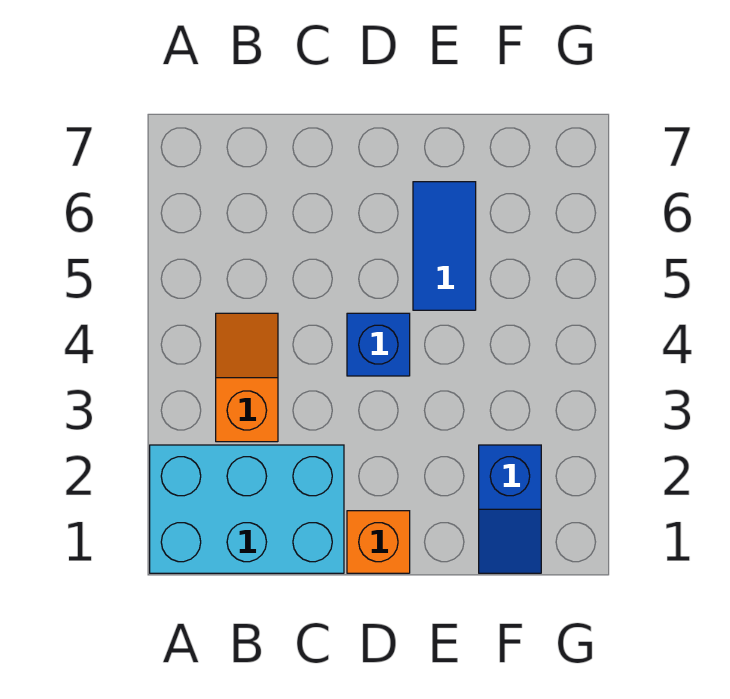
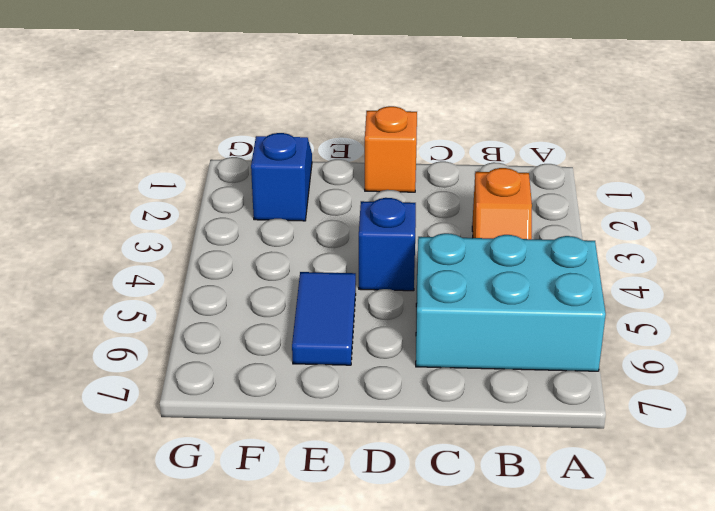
cyan 2x3 brick [150,445,344,573] -> cyan 2x3 brick moved to [416,233,606,371]

